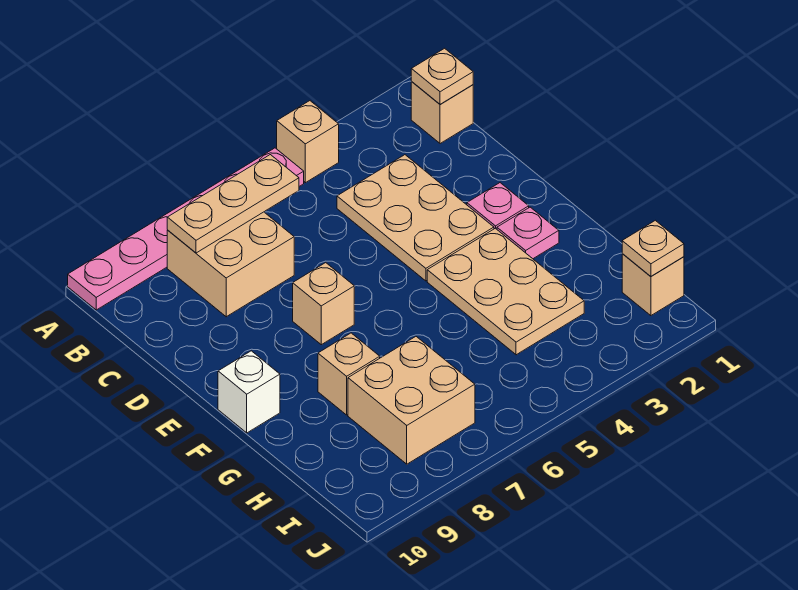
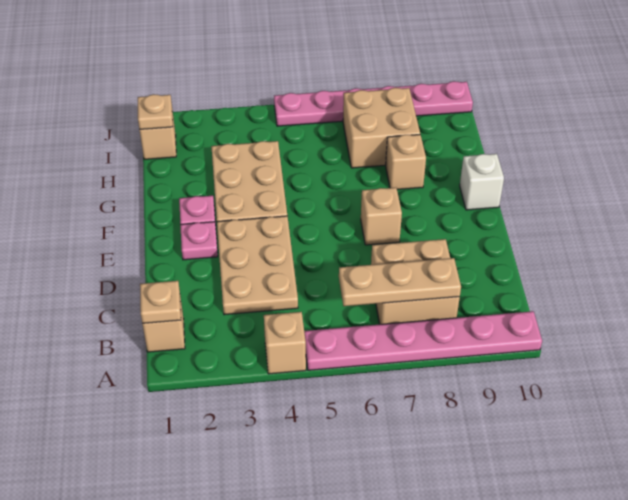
none -> pink 1x6 plate [274,81,473,126]

